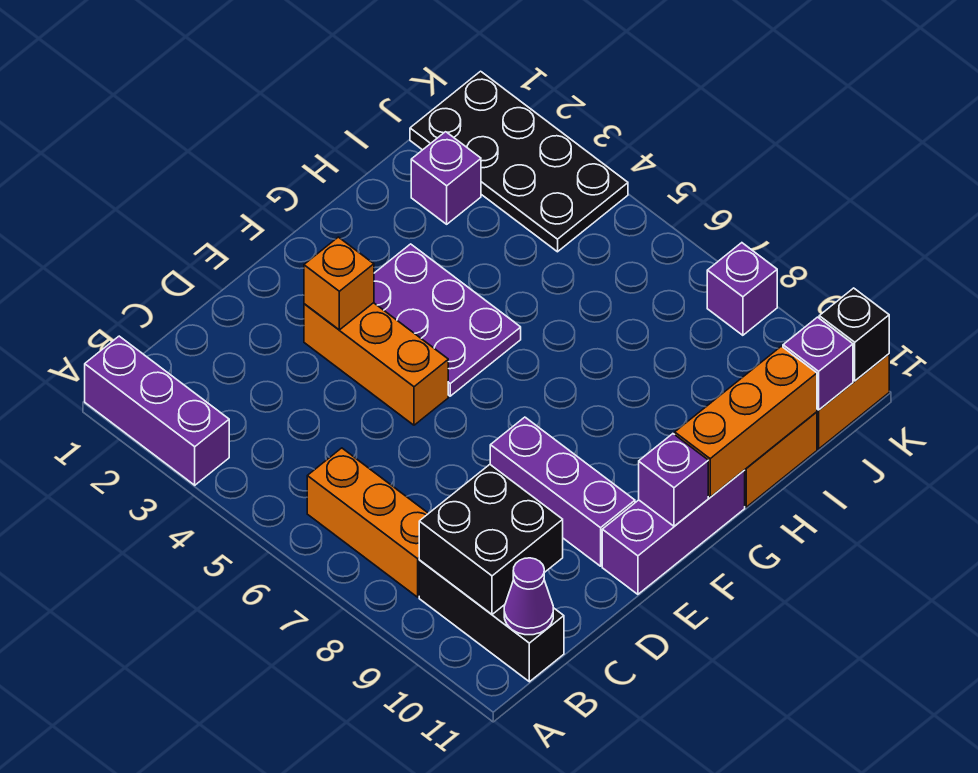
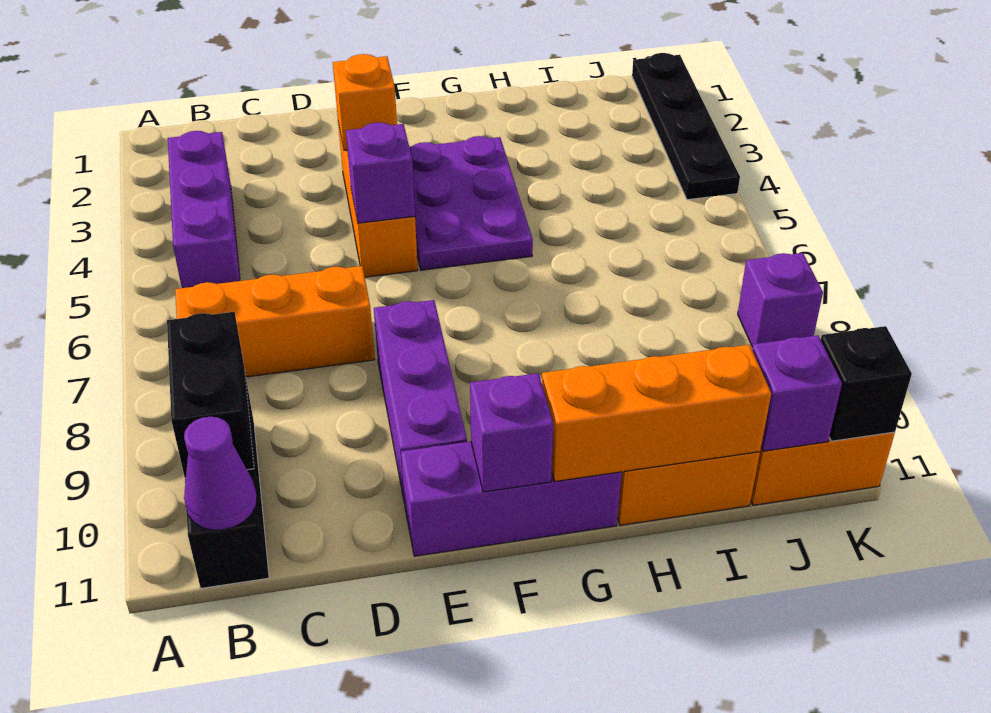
purple 1x3 brick [85,336,229,485] -> purple 1x3 brick moved to [168,131,240,288]
orange 1x3 brick [307,448,429,597] -> orange 1x3 brick turned to [175,266,375,377]
black 2x2 brick [419,465,563,614] -> black 1x2 brick [167,312,254,478]
purple 1x1 brick [411,132,481,224] -> purple 1x1 brick moved to [346,122,415,223]
black 2x4 plate [410,71,628,252] -> black 1x4 plate [632,53,740,200]

